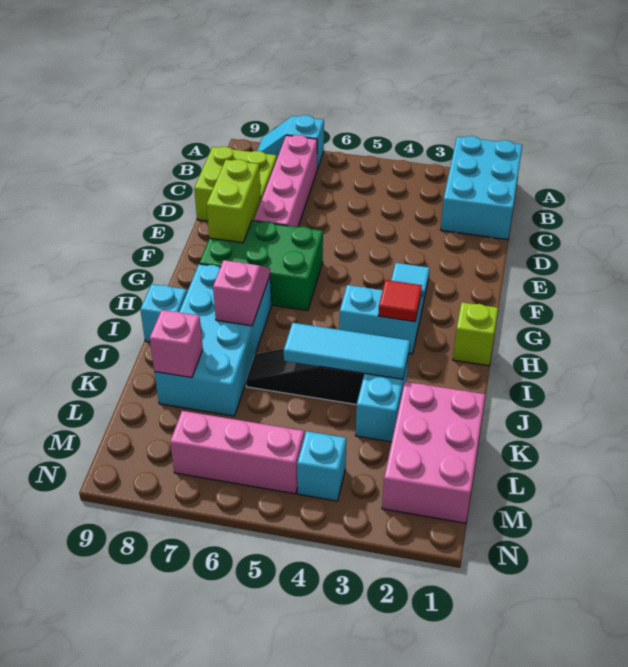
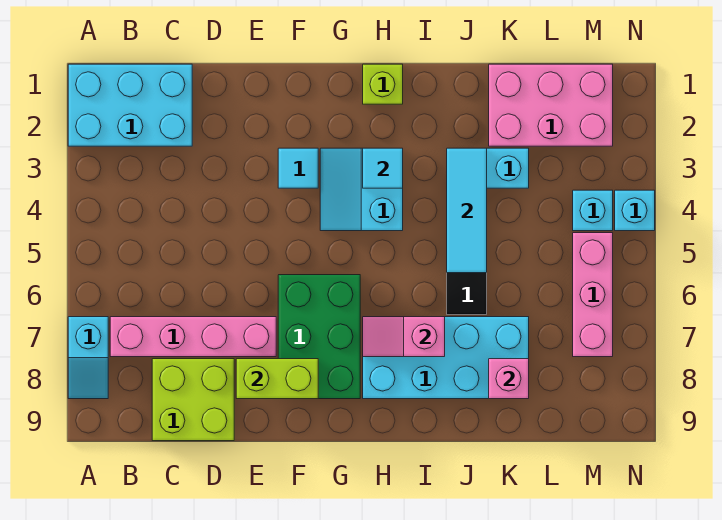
red 1x1 tile [378,280,422,322] -> cyan 1x1 tile [363,148,403,188]
cyan 1x1 brick [140,284,187,342] -> cyan 1x1 brick moved to [615,190,655,231]

